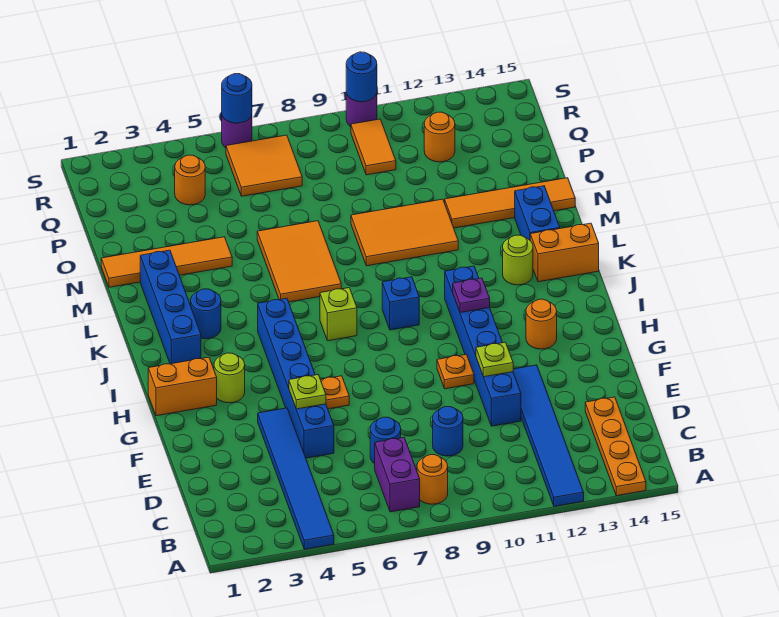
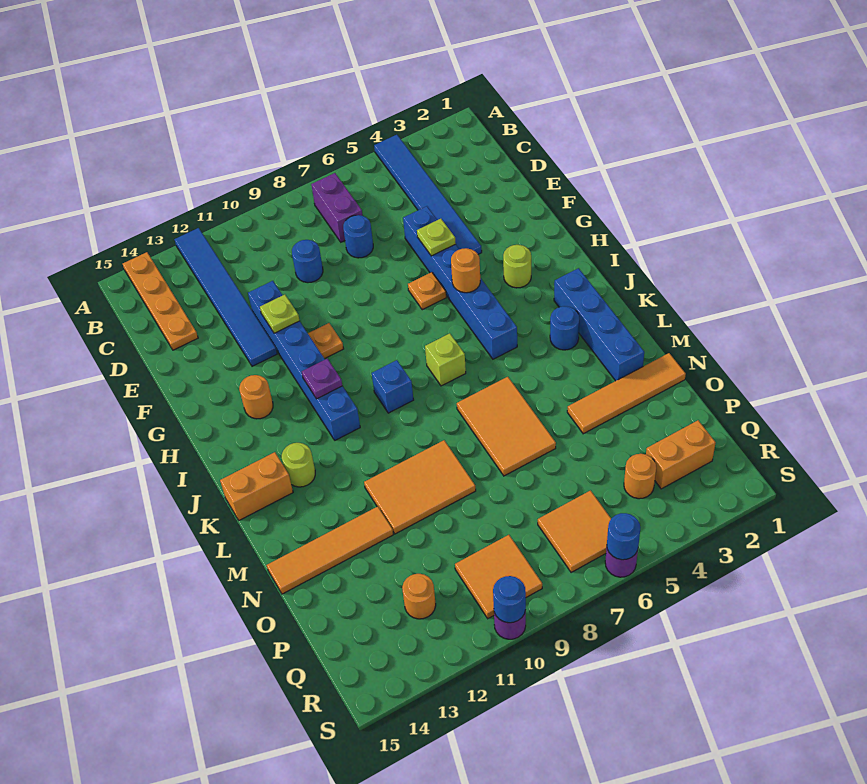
orange 1x1 round brick [417,455,448,504] -> orange 1x1 round brick moved to [451,248,480,293]
orange 1x2 brick [148,357,217,416] -> orange 1x2 brick moved to [646,420,716,489]
blue 1x2 brick [515,186,560,240] -> none
orange 1x2 tile [351,119,396,175] -> orange 2x2 tile [455,535,542,618]

